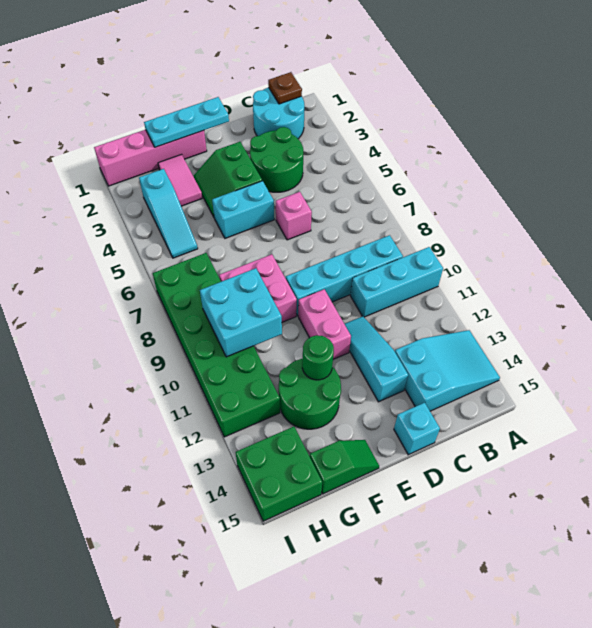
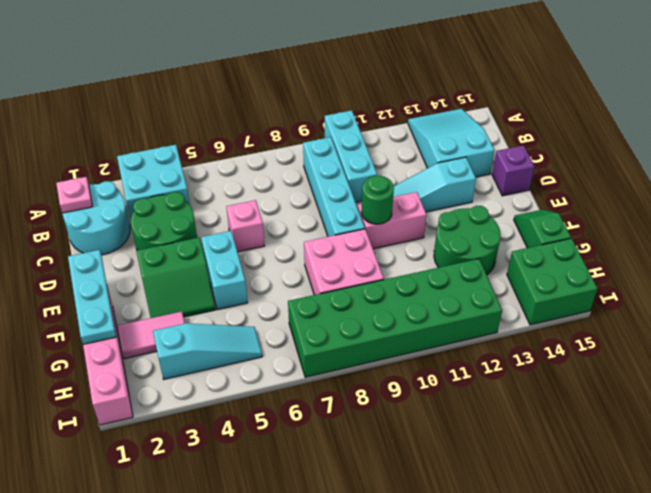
brown 1x1 plate [268,72,302,104] -> pink 1x1 plate [56,177,93,213]
cyan 1x1 brick [394,403,440,455] -> purple 1x1 brick [492,145,535,196]
green 1x1 round brick [302,335,334,380] -> green 1x1 round brick moved to [362,176,394,224]
cyan 2x2 brick [200,268,282,357] -> cyan 2x2 brick moved to [117,145,190,220]

